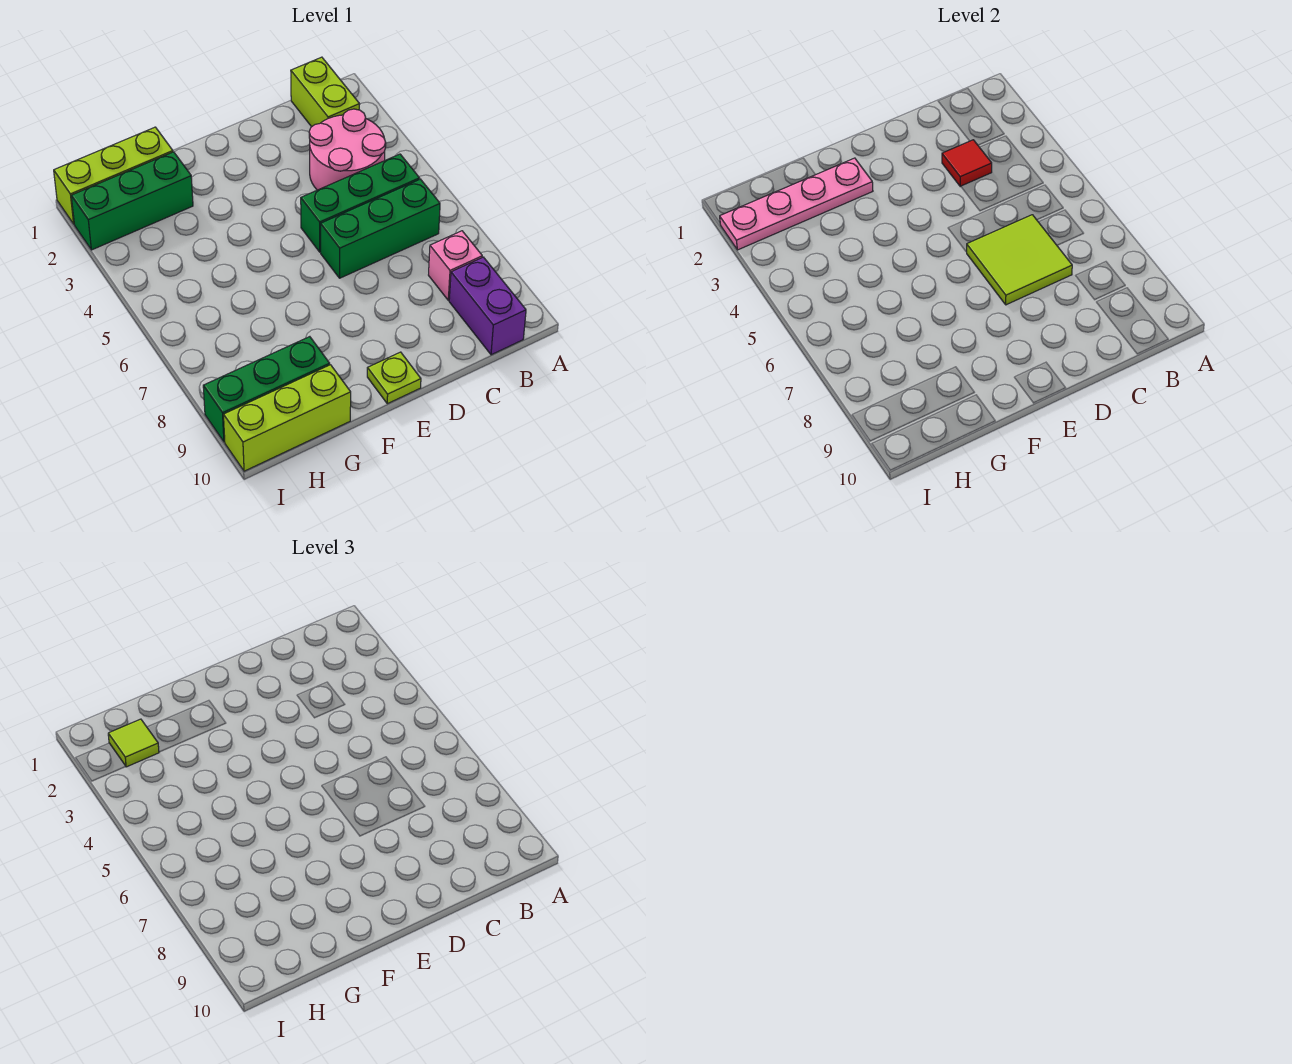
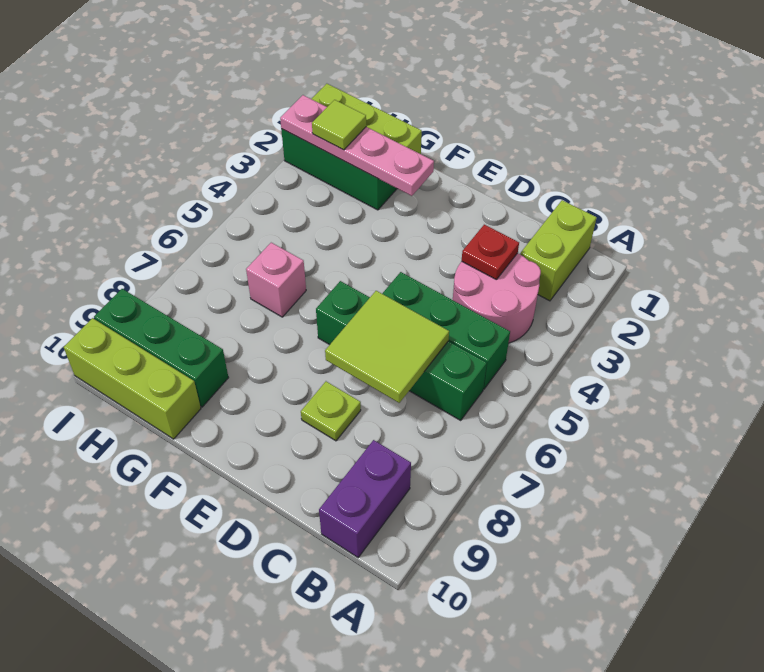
green 1x3 brick [321,179,440,278] -> green 1x4 brick [316,281,487,420]
pink 1x1 brick [429,231,482,300] -> pink 1x1 brick moved to [246,243,306,317]
red 1x1 tile [942,140,992,187] -> red 1x1 plate [462,225,519,280]
lime 1x1 plate [367,352,421,404] -> lime 1x1 plate moved to [301,381,361,441]

